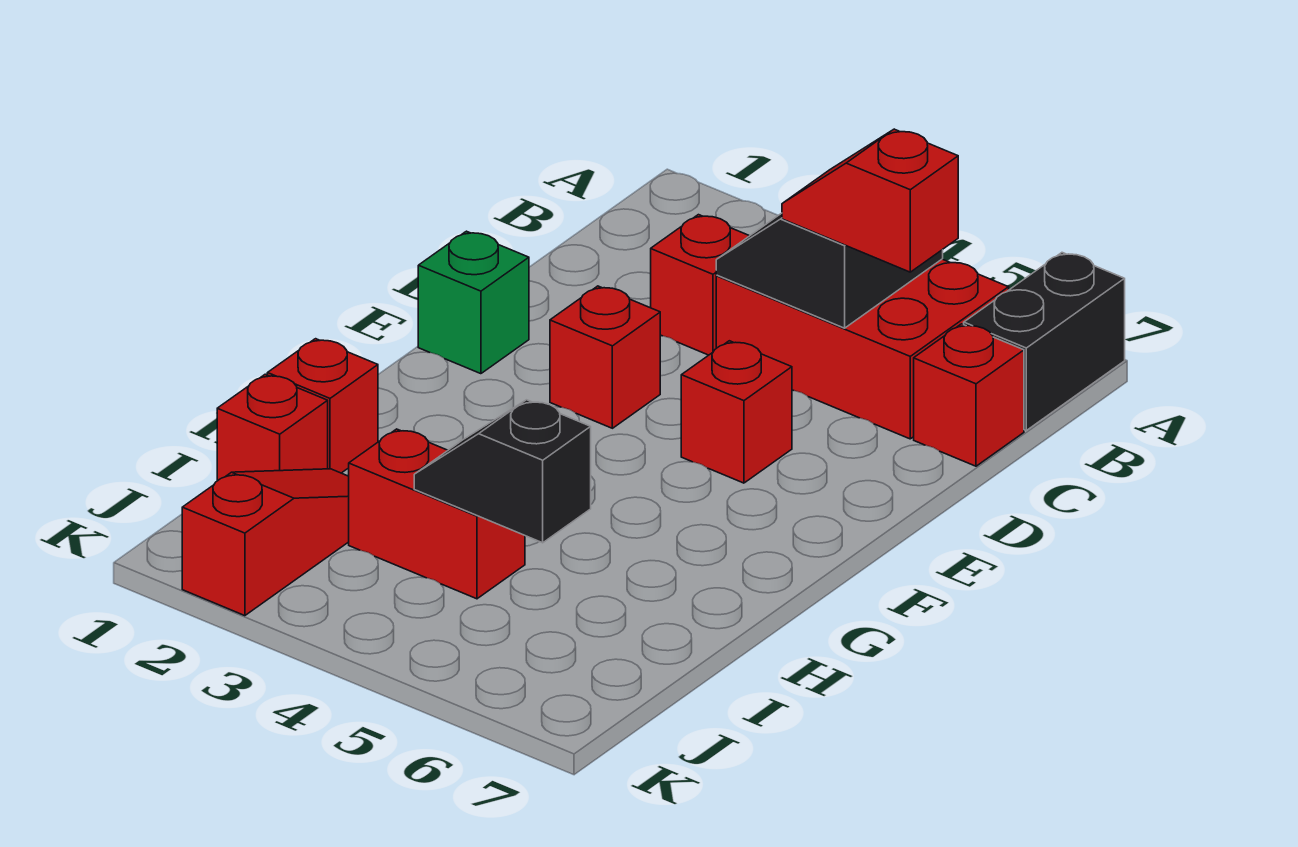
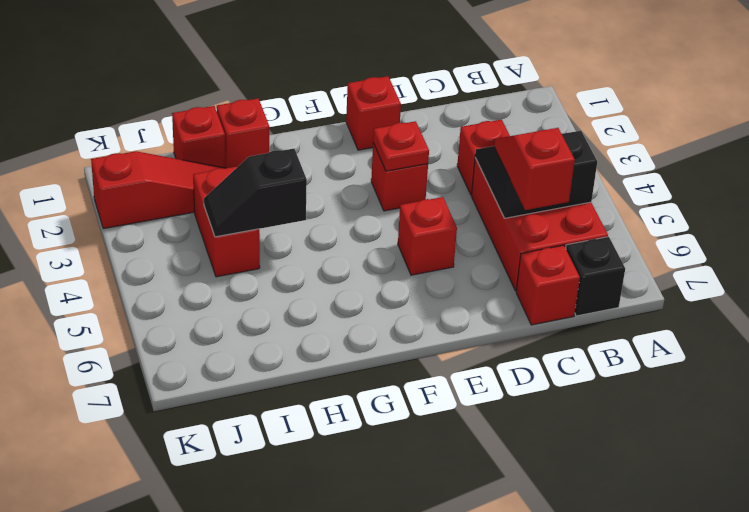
black 1x2 brick [964,253,1125,430] -> black 1x1 brick [566,237,625,316]
green 1x1 brick [418,231,529,374] -> red 1x1 brick [346,76,401,150]
none -> red 1x1 plate [373,121,429,171]
black 1x2 slope [414,400,591,543] -> black 1x2 slope turned to [204,148,307,237]

